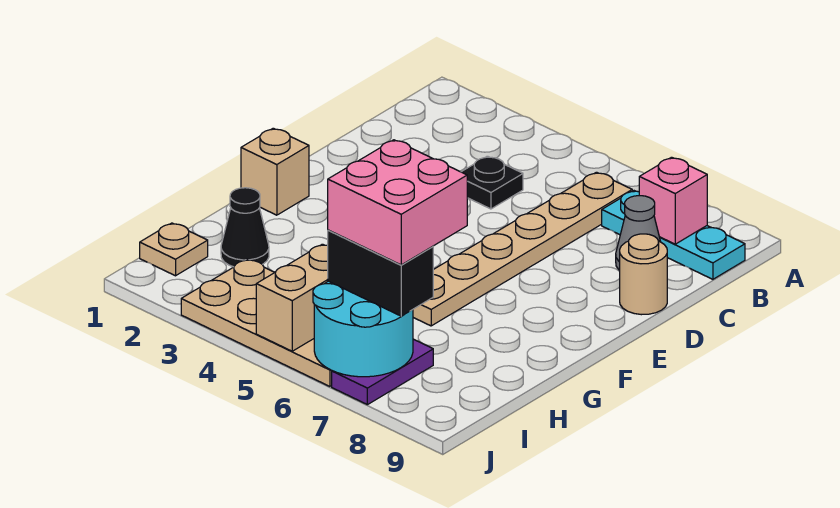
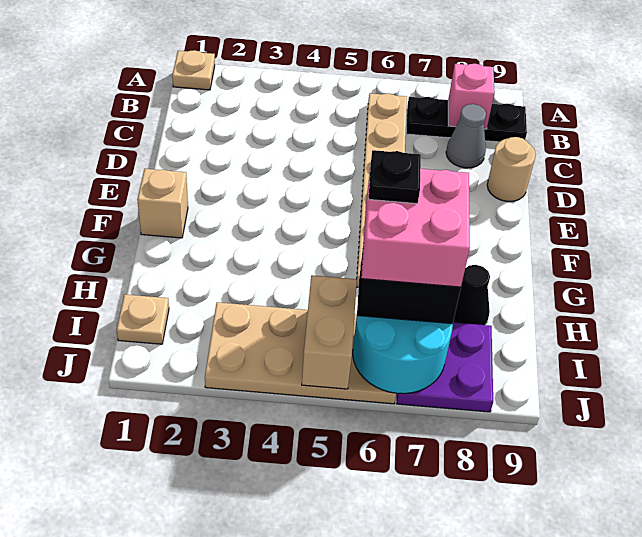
none -> tan 1x1 plate [172,50,215,90]
cyan 1x3 plate [602,191,745,279] -> black 1x3 plate [406,97,527,142]
black 1x1 plate [462,156,523,209] -> black 1x1 plate moved to [369,150,421,204]
black 1x1 cone [221,188,269,267] -> black 1x1 cone moved to [453,265,490,325]
purple 1x2 plate [332,339,433,405] -> purple 2x2 plate [397,322,493,412]

